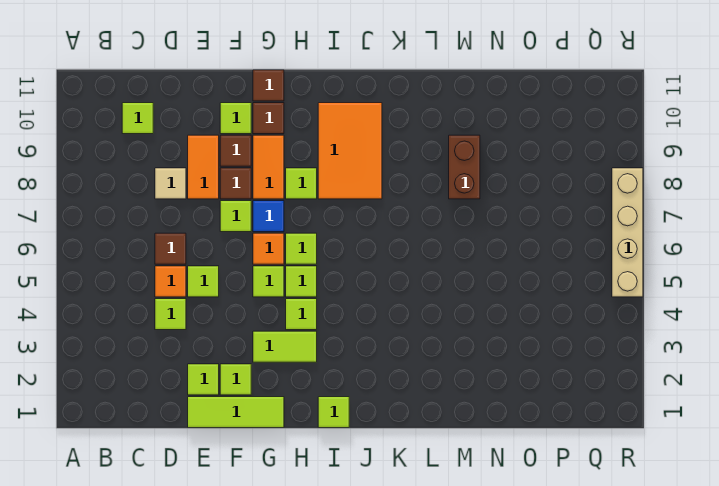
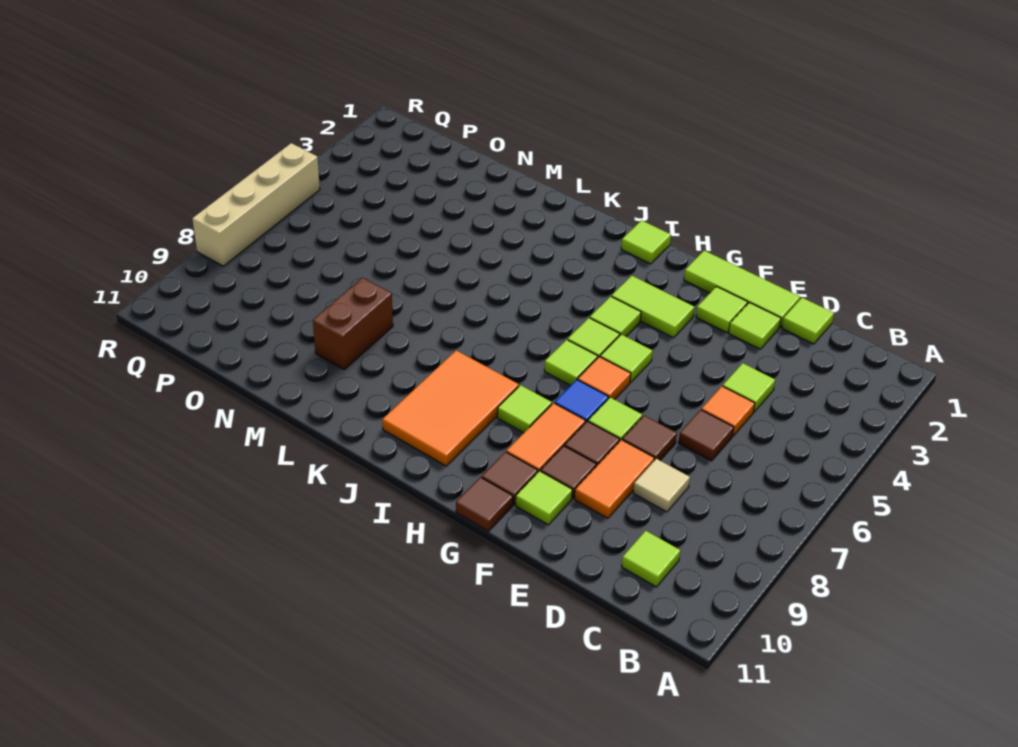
lime 1x1 tile [188,266,219,297] -> lime 1x1 tile moved to [782,298,834,344]
none -> brown 1x1 tile [622,416,677,460]

